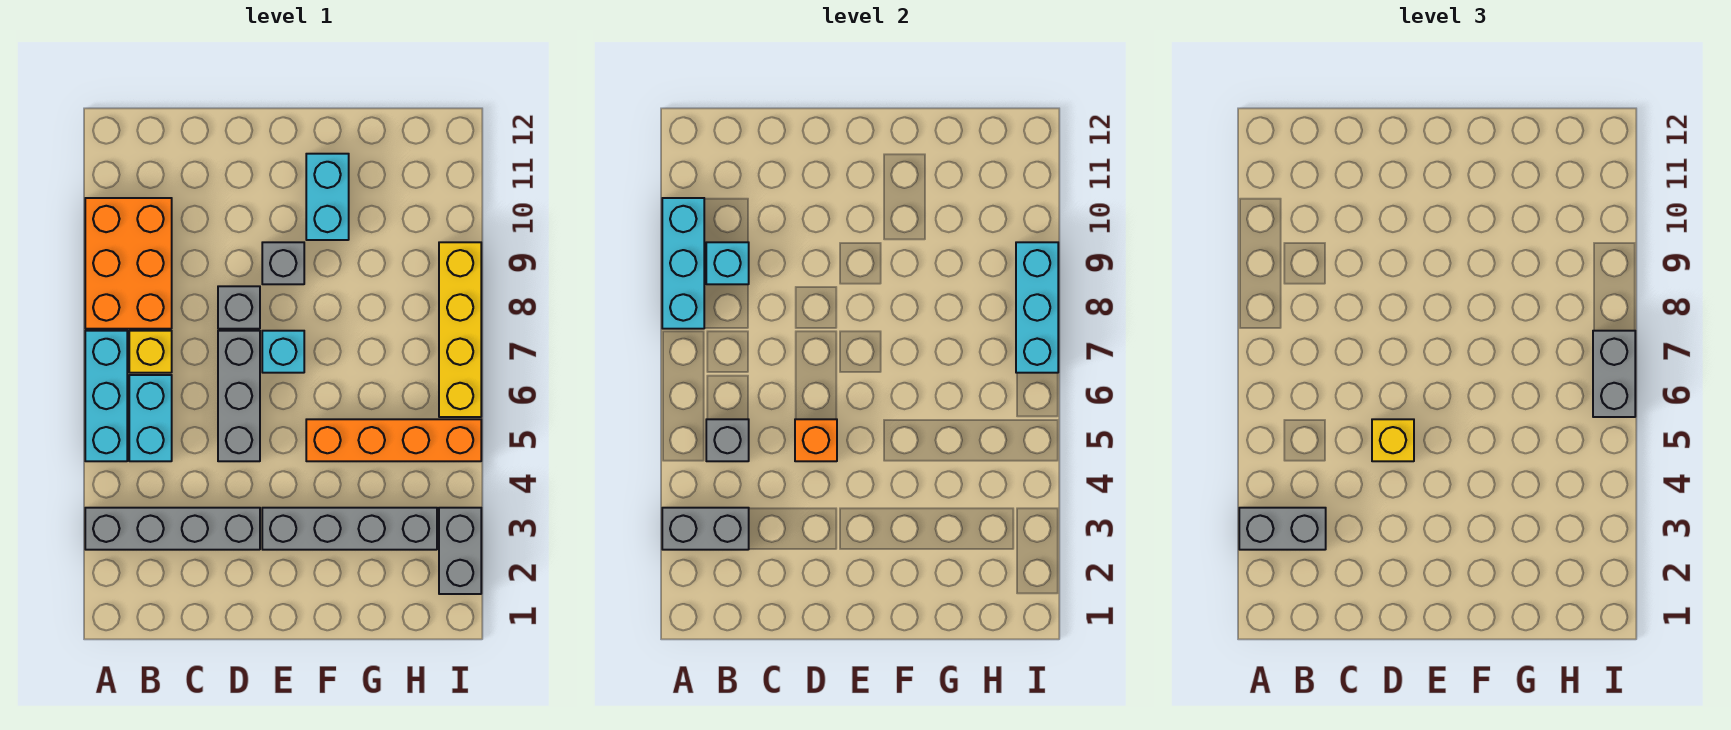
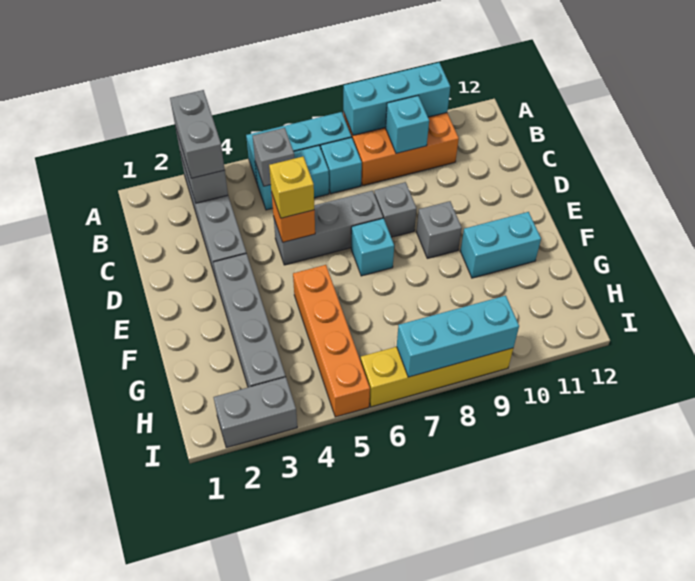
yellow 1x1 brick [129,331,172,373] -> cyan 1x1 brick [321,137,362,194]
grey 1x2 brick [1593,331,1635,417] -> none

